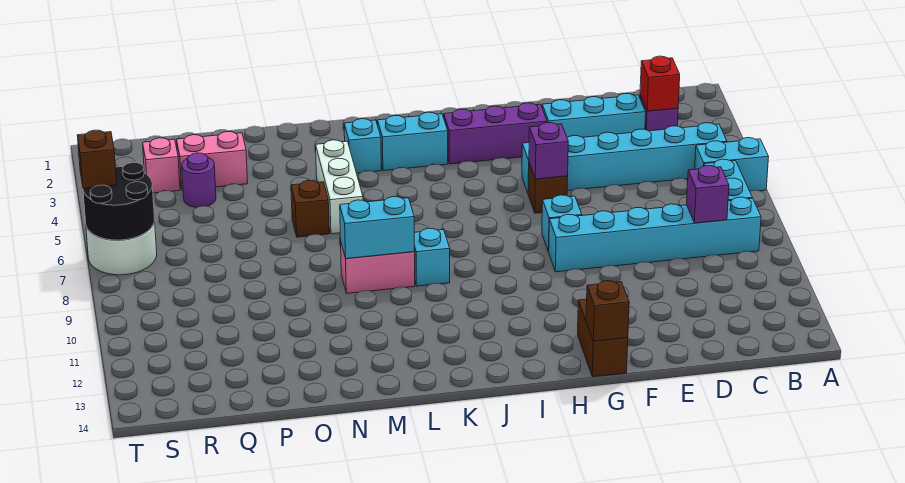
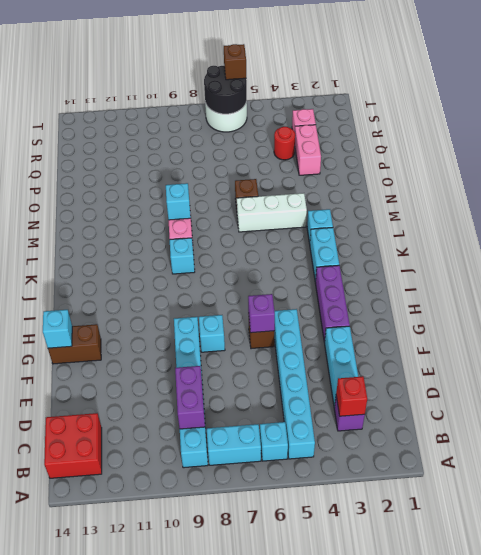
cyan 1x2 brick [695,138,769,191] -> cyan 1x1 brick [260,422,288,461]
none -> red 2x2 brick [44,413,102,478]
purple 1x1 brick [687,166,729,223] -> purple 1x2 brick [175,366,205,429]
brown 1x1 brick [586,281,629,341] -> cyan 1x1 brick [43,310,72,348]
cyan 1x2 brick [340,197,414,259] -> cyan 1x1 brick [166,183,191,220]
purple 1x1 round brick [182,153,216,208] -> red 1x1 round brick [274,127,295,160]

